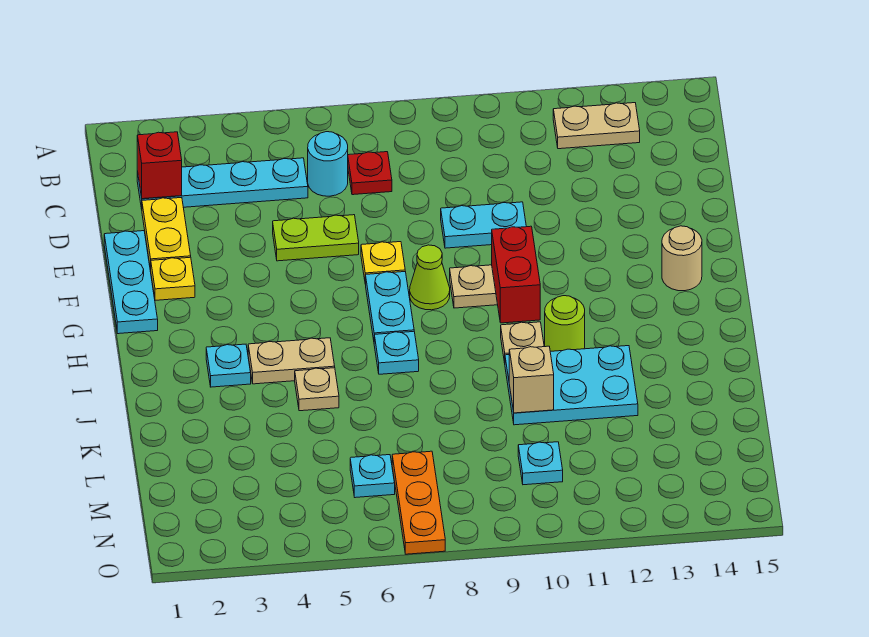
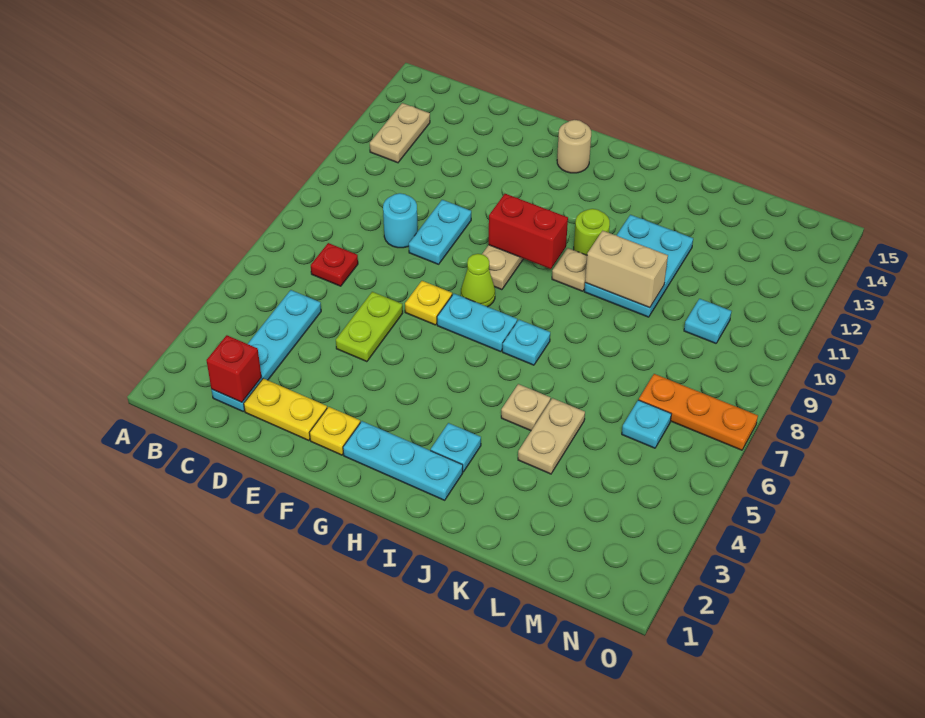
cyan 1x1 round brick [308,132,348,196] -> cyan 1x1 round brick moved to [383,193,418,248]
cyan 1x3 plate [104,231,158,334] -> cyan 1x3 plate moved to [343,421,463,500]
tan 1x2 plate [248,338,335,384] -> tan 1x2 plate moved to [518,398,585,474]
tan 1x1 brick [509,346,554,413] -> tan 1x2 brick [585,231,668,308]

